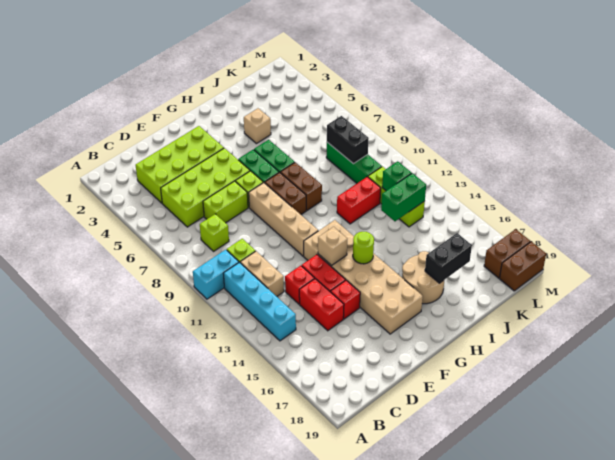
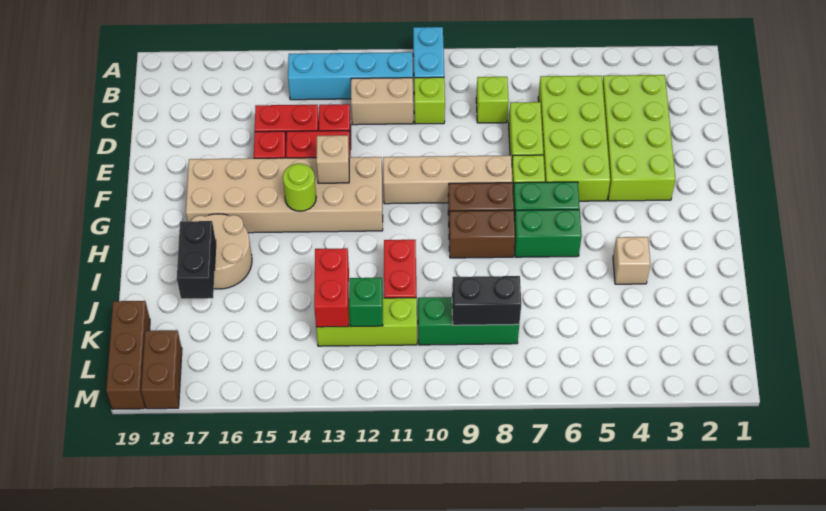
green 1x2 brick [381,173,426,221] -> red 1x2 brick [314,248,349,327]
brown 1x2 brick [500,242,546,291] -> brown 1x3 brick [106,301,150,409]

